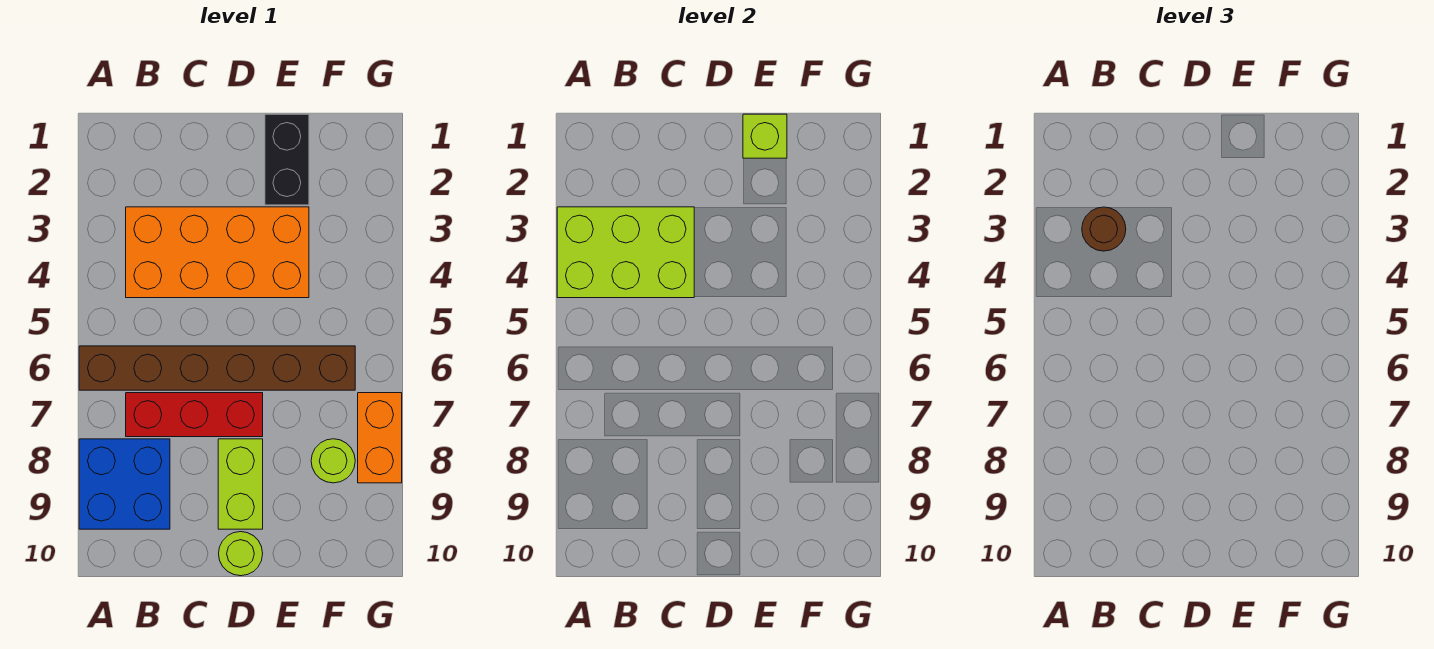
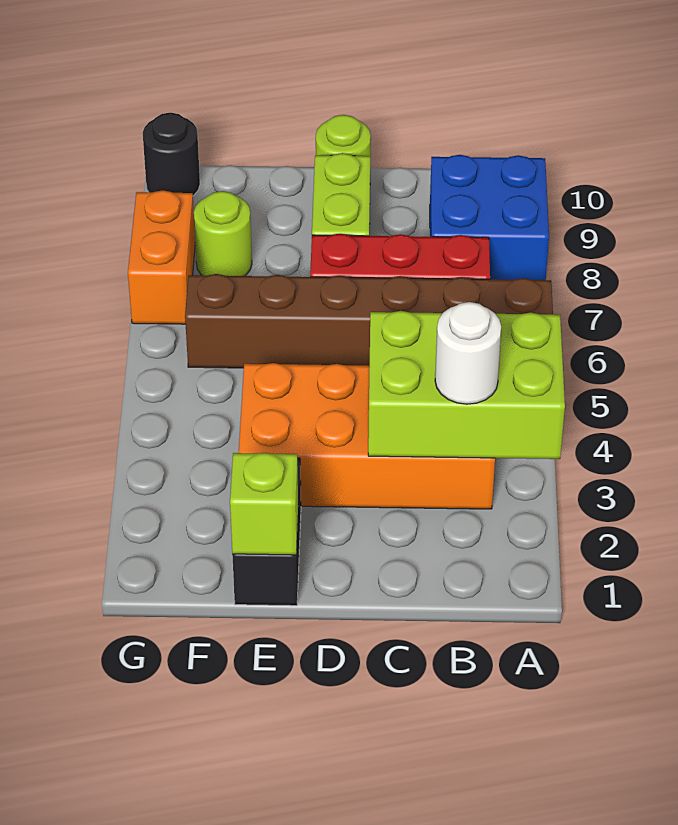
brown 1x1 round brick [1082,207,1126,251] -> white 1x1 round brick [435,302,501,404]
none -> black 1x1 round brick [143,113,200,196]

